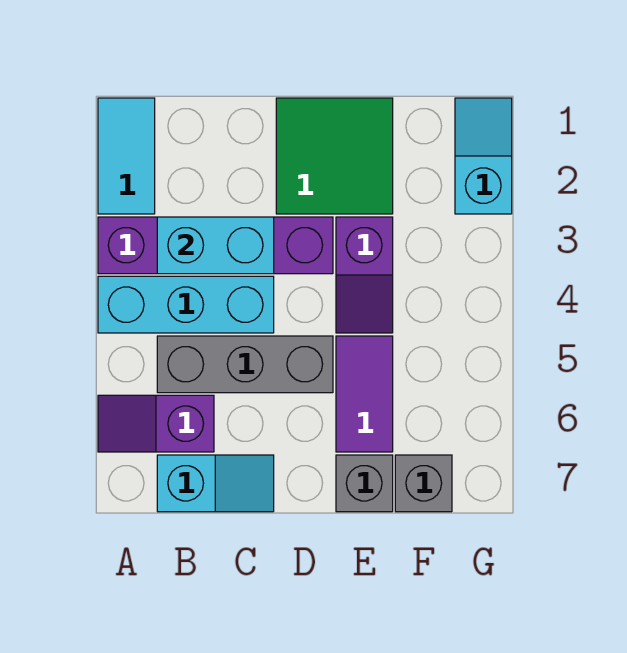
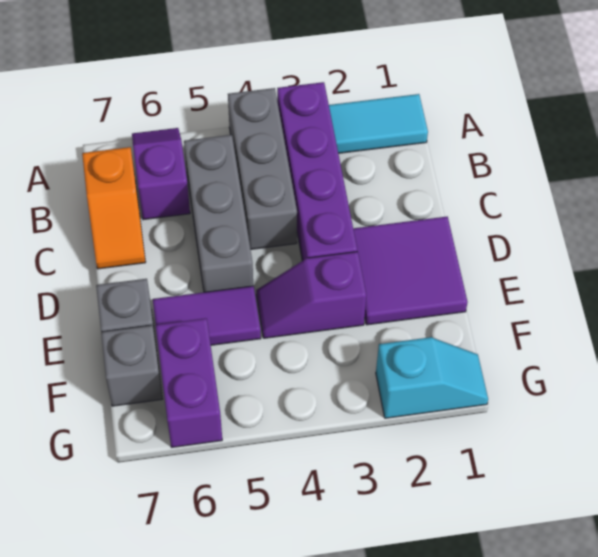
cyan 1x3 brick [98,276,274,333] -> grey 1x3 brick [228,88,297,249]
cyan 1x2 brick [157,217,274,274] -> none
cyan 1x2 slope [157,455,274,512] -> orange 1x2 slope [82,147,146,269]
green 2x2 tile [276,98,393,214] -> purple 2x2 tile [353,217,468,325]
none -> purple 1x2 brick [156,318,222,447]

